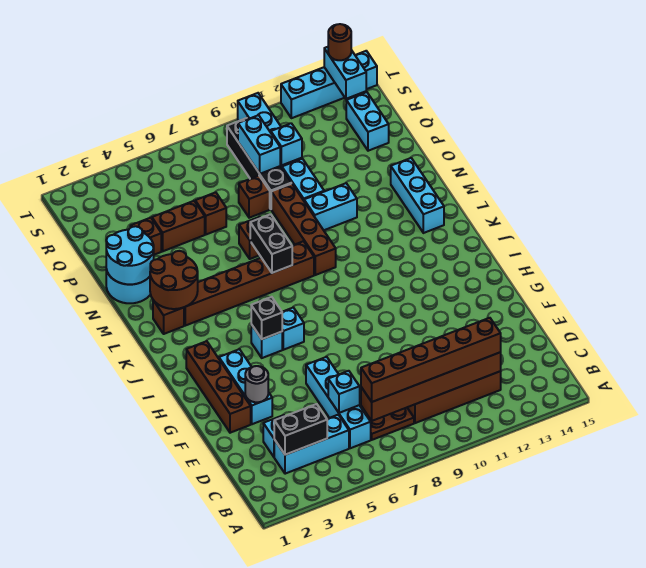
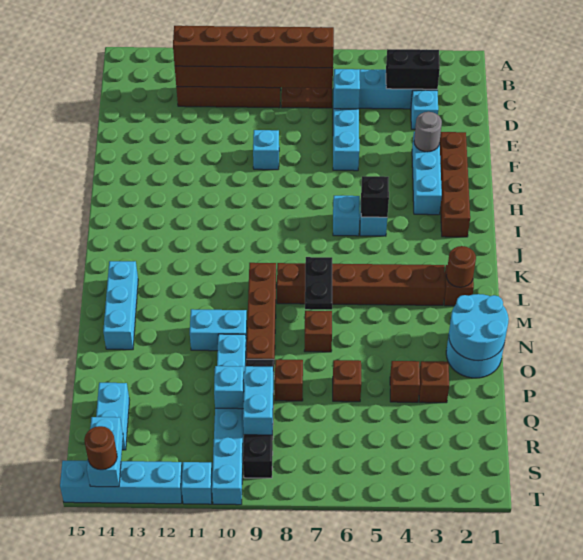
none -> cyan 1x1 brick [253,130,279,170]
brown 2x2 round brick [150,251,198,309] -> brown 1x1 round brick [446,246,476,287]
black 1x2 brick [250,214,292,273] -> black 1x2 plate [305,257,332,310]
brown 1x2 brick [152,201,205,251] -> brown 1x1 brick [390,361,420,402]
none -> cyan 1x1 brick [181,462,212,504]

